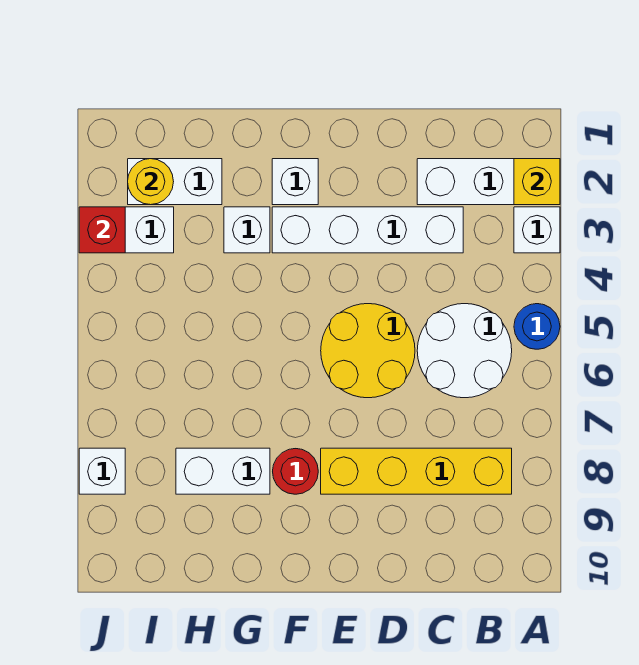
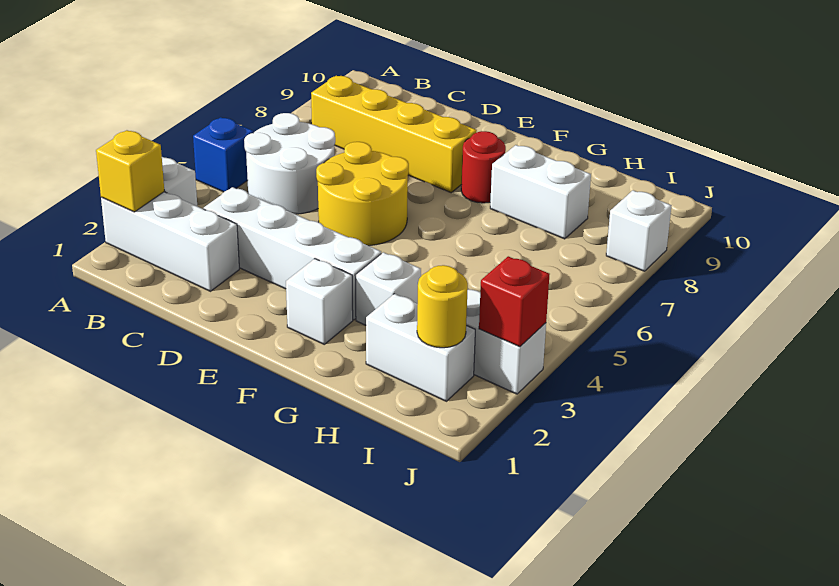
blue 1x1 round brick [514,304,560,349] -> blue 1x1 brick [193,117,253,192]

